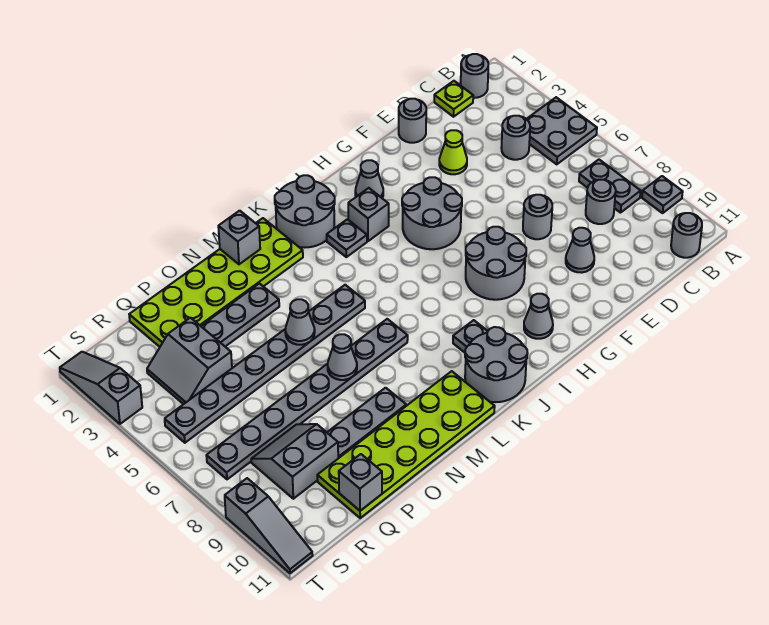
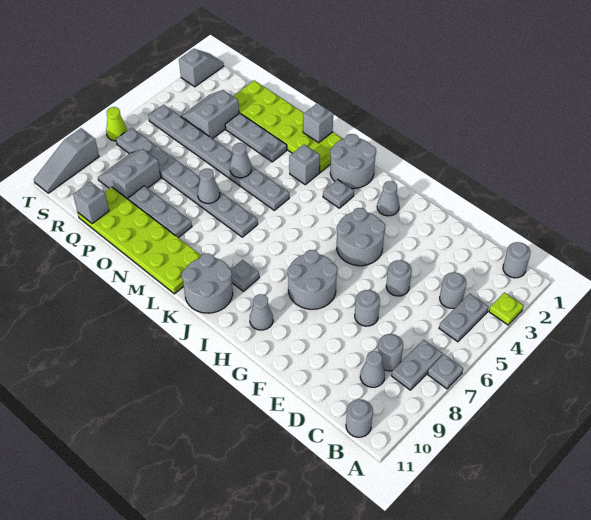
grey 2x2 plate [527,97,597,164] -> grey 1x2 plate [439,294,488,342]
grey 1x1 plate [642,176,683,213] -> grey 1x1 plate moved to [428,354,463,389]
lime 1x1 plate [434,81,473,117] -> lime 1x1 plate moved to [489,292,523,325]
grey 1x1 round brick [399,99,426,143] -> grey 1x1 round brick moved to [386,260,412,296]
lime 1x1 cone [439,130,467,174] -> lime 1x1 cone moved to [106,107,127,141]
grey 1x1 cone [566,228,594,273] -> grey 1x1 cone moved to [360,351,385,387]
grey 1x1 brick [348,188,389,241] -> grey 1x1 brick moved to [289,144,320,185]
grey 2x2 slope [251,424,338,499] -> grey 2x2 slope turned to [98,149,161,199]
grey 1x3 slope [60,352,142,424] -> grey 1x2 slope [179,49,224,87]

